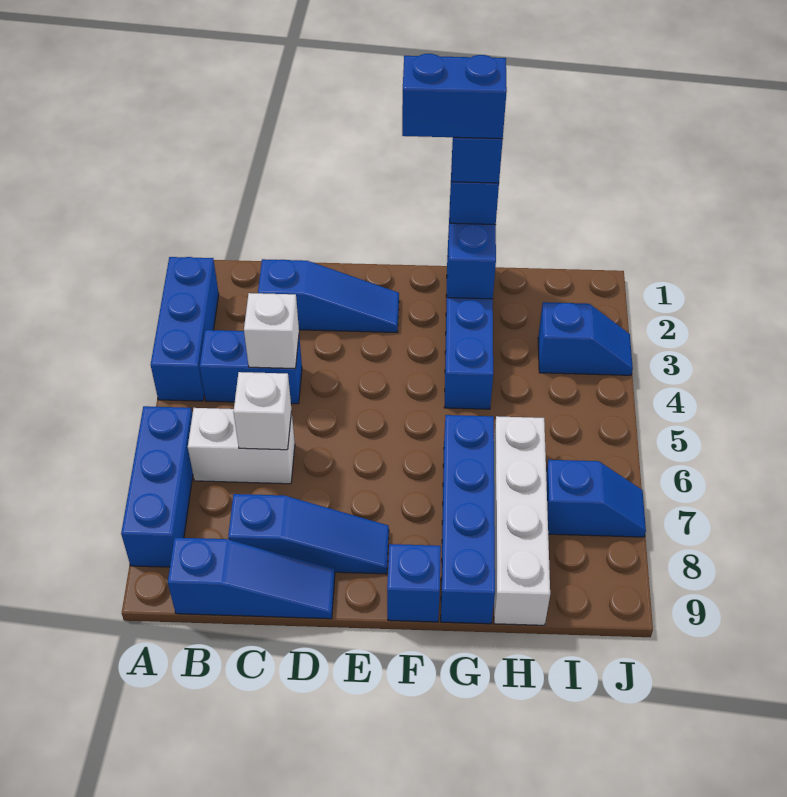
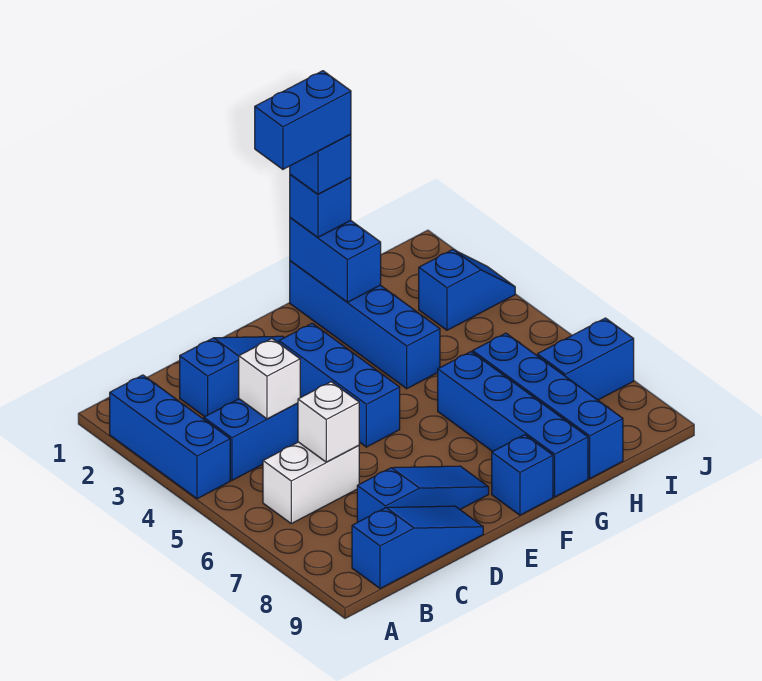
blue 1x3 brick [121,406,193,567] -> blue 1x3 brick moved to [279,323,400,447]
white 1x4 brick [494,416,550,625] -> blue 1x4 brick [473,333,623,478]
blue 1x2 slope [546,460,646,537] -> blue 1x2 brick [537,318,634,400]

